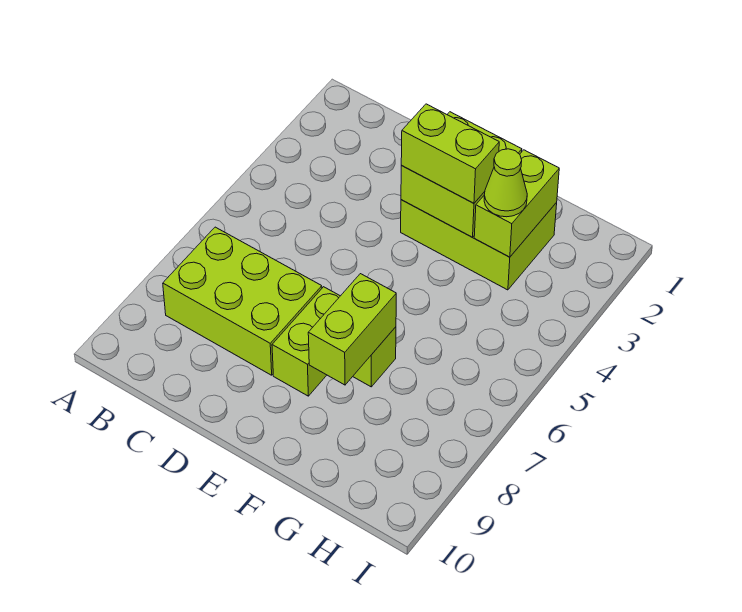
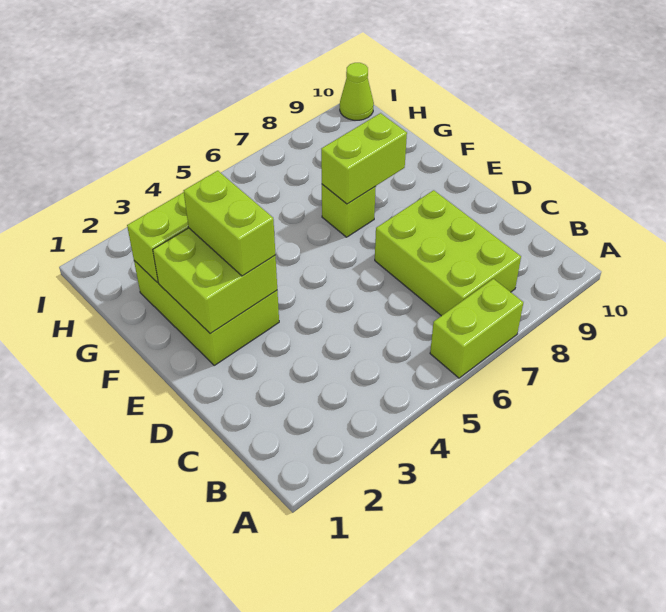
lime 1x2 brick [272,287,340,396] -> lime 1x2 brick moved to [430,279,523,378]
lime 1x1 cone [484,149,527,217] -> lime 1x1 cone moved to [340,63,374,120]

